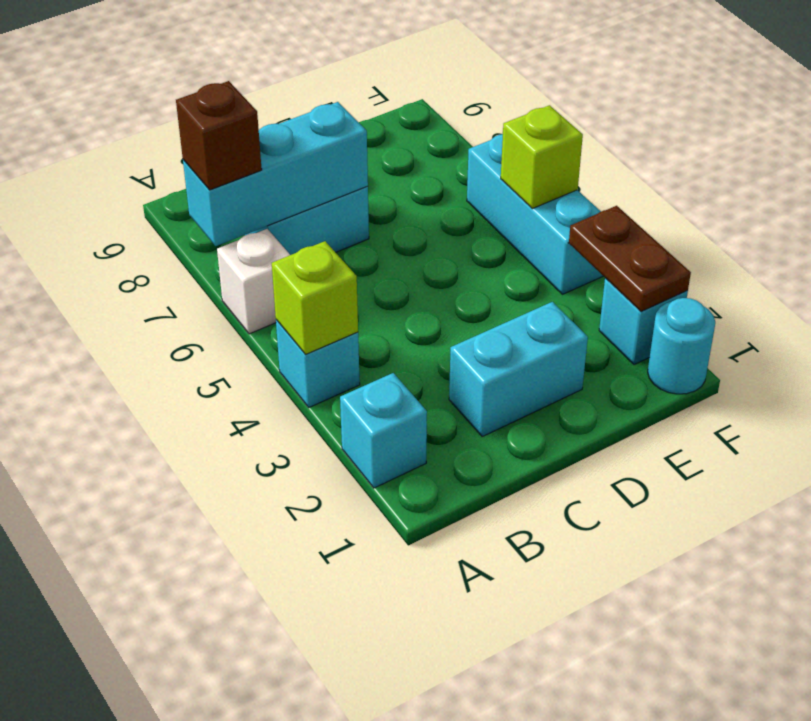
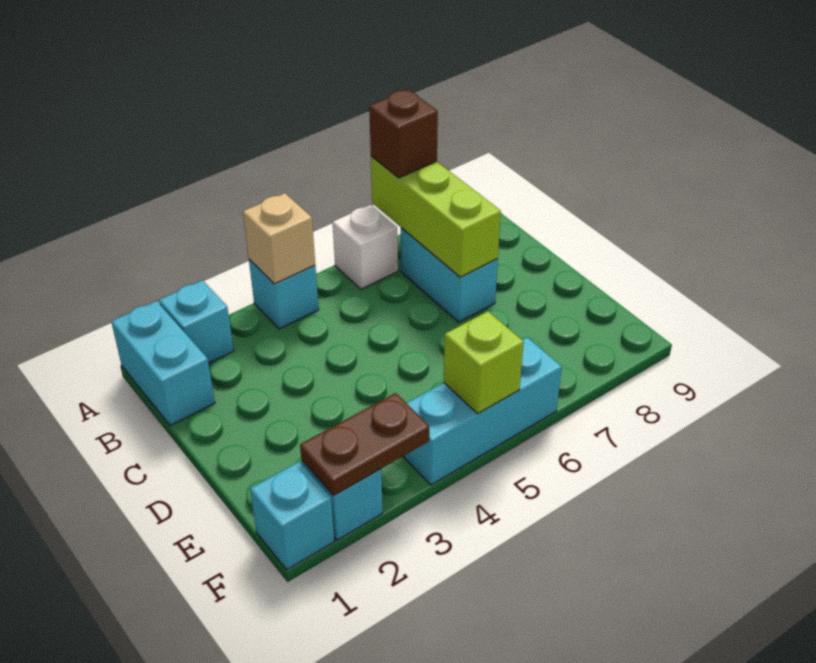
lime 1x1 brick [272,241,358,355] -> tan 1x1 brick [243,193,315,284]
cyan 1x3 brick [183,102,368,246] -> lime 1x3 brick [371,156,501,277]
cyan 1x2 brick [449,302,588,437] -> cyan 1x2 brick moved to [111,301,215,426]
cyan 1x1 round brick [648,298,715,394] -> cyan 1x1 brick [250,462,334,570]

